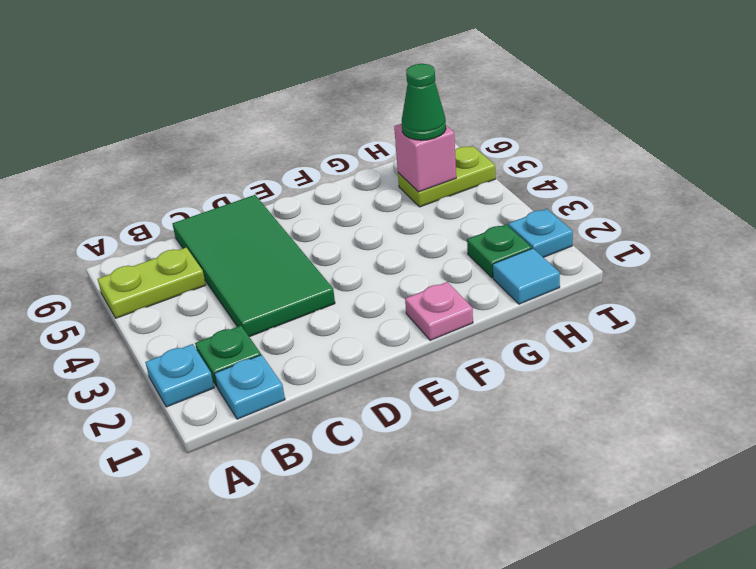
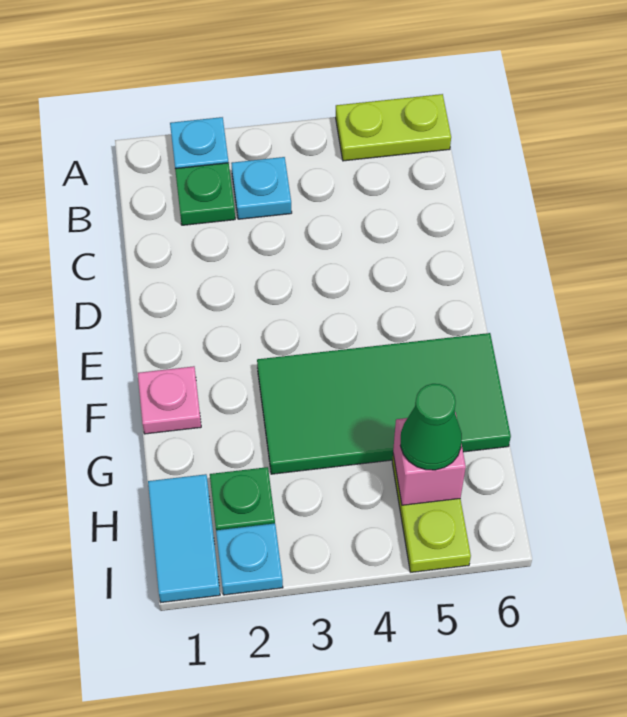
lime 1x2 plate [98,247,206,318] -> lime 1x2 plate turned to [336,94,451,161]
cyan 1x1 plate [215,355,285,419] -> cyan 1x1 plate moved to [231,157,292,219]
green 2x4 tile [173,195,335,337] -> green 2x4 tile moved to [257,333,511,474]
cyan 1x1 tile [493,248,560,304] -> cyan 1x2 tile [148,474,220,602]

